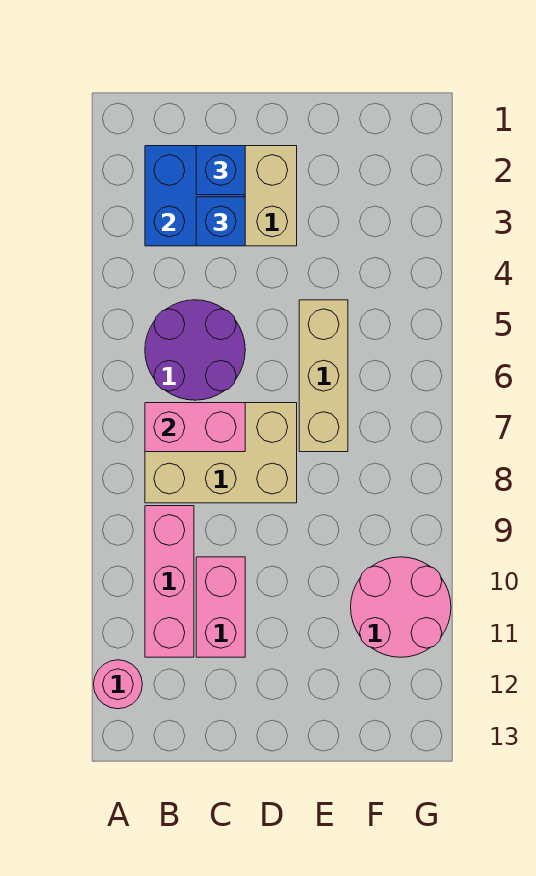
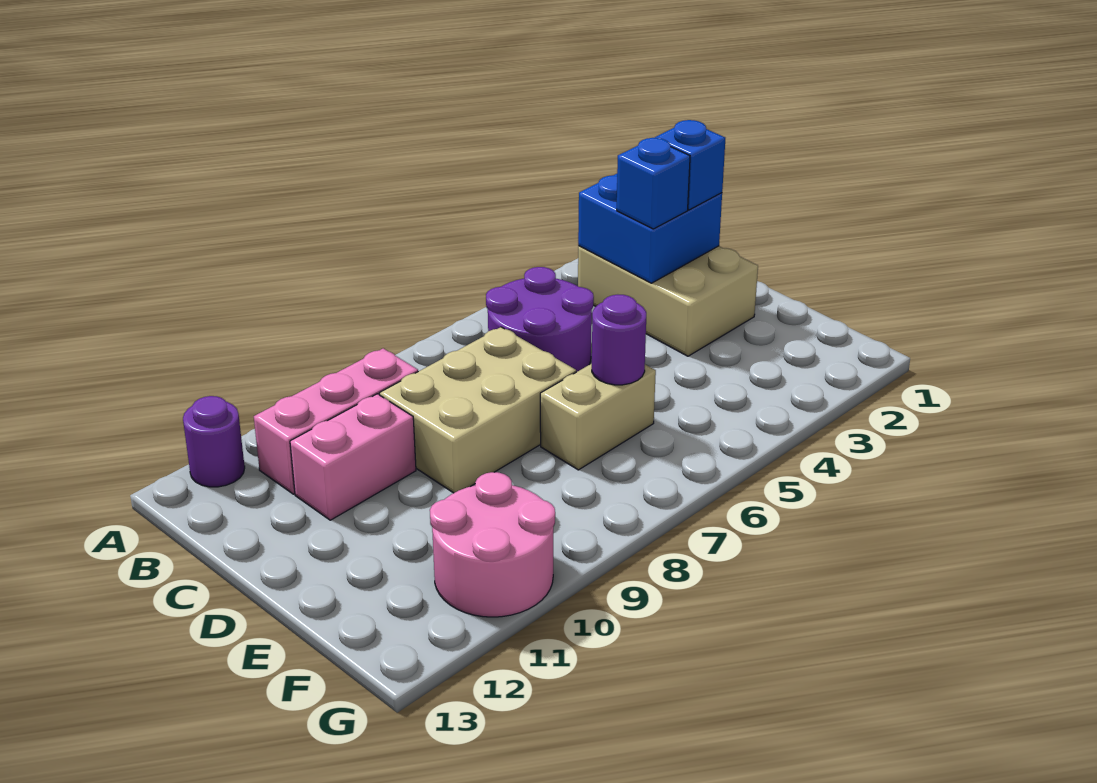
pink 1x1 round brick [94,660,142,709] -> purple 1x1 round brick [183,396,245,487]
tan 2x3 brick [145,403,297,503] -> tan 2x3 brick turned to [379,327,576,493]
pink 1x2 brick [145,403,245,452] -> none
tan 1x3 brick [299,300,348,452] -> tan 1x2 brick [540,364,656,470]
none -> purple 1x1 round brick [592,295,646,385]

